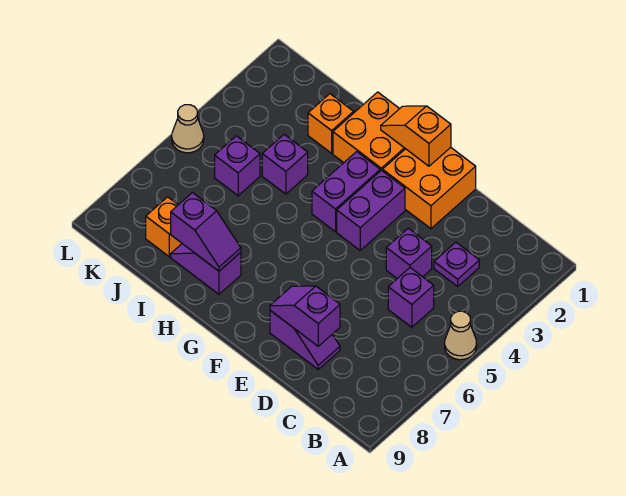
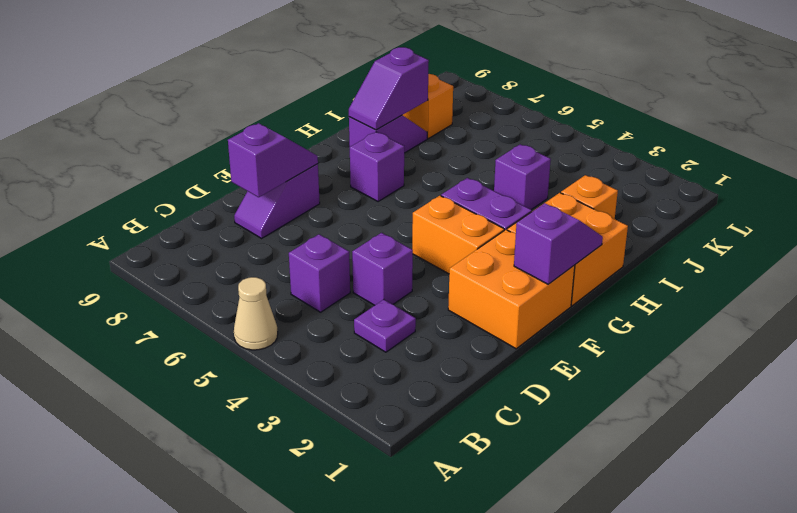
orange 1x2 slope [381,106,451,166] -> purple 1x2 slope [514,203,603,284]
purple 1x2 brick [337,170,405,250] -> orange 1x2 brick [412,196,504,274]
purple 1x1 brick [215,136,260,196] -> purple 1x1 brick moved to [350,132,404,202]
tan 1x1 cone [172,105,204,153] -> none

